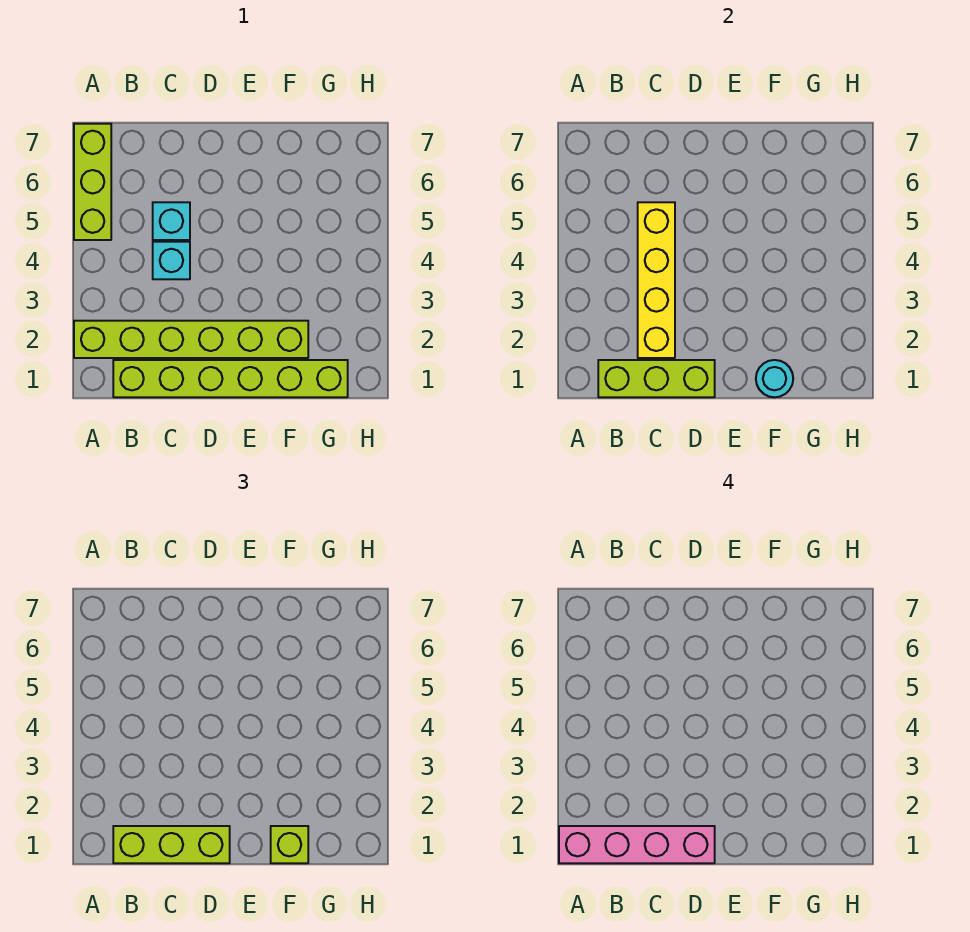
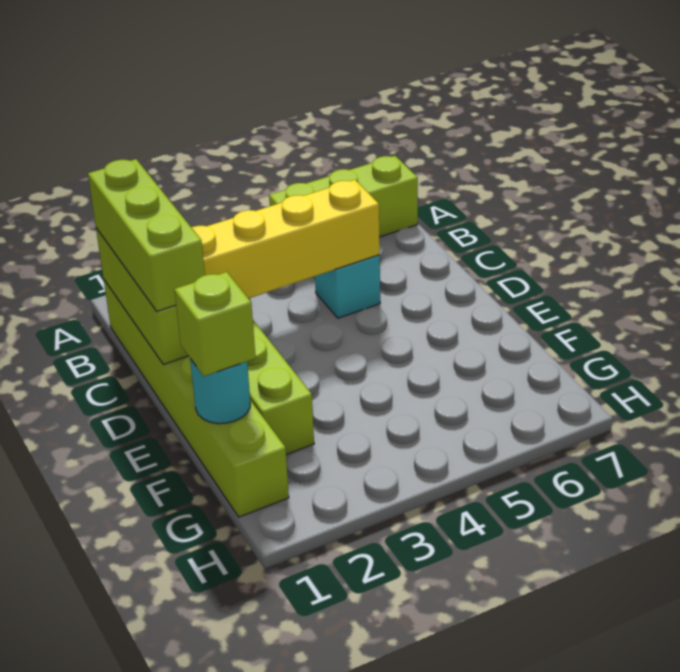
pink 1x4 brick [559,826,715,863] -> none
cyan 1x1 brick [153,242,190,279] -> none

